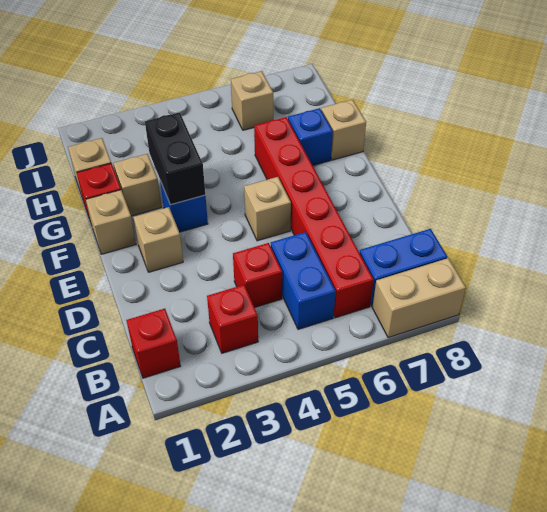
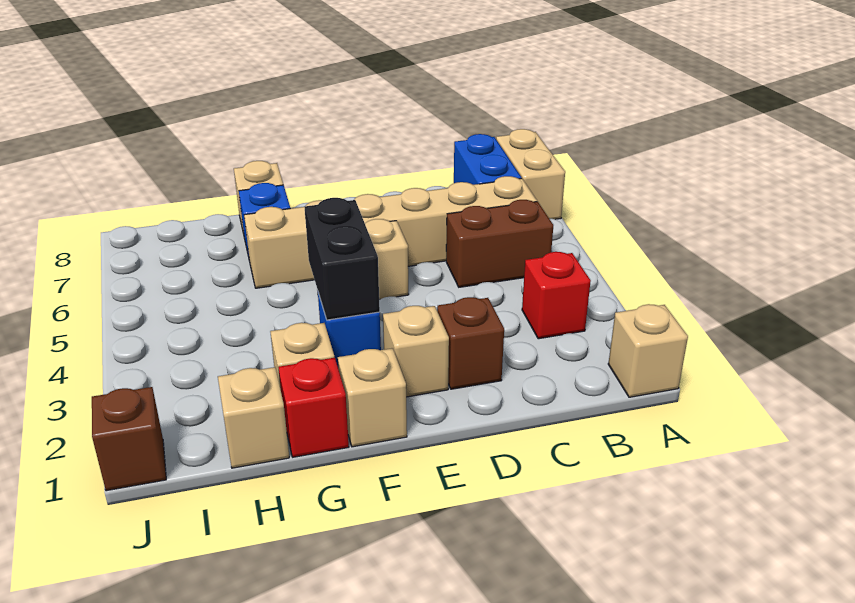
red 1x1 brick [126,309,181,378] -> none
blue 1x2 brick [271,232,336,329] -> brown 1x2 brick [446,200,553,287]
red 1x6 brick [254,117,374,318] -> tan 1x6 brick [244,176,537,288]
red 1x1 brick [233,243,282,308] -> none
none -> brown 1x1 brick [437,297,504,389]
black 1x2 brick [145,112,205,205] -> black 1x2 brick turned to [305,198,380,320]
tan 1x1 brick [231,71,273,130] -> tan 1x1 brick moved to [608,304,688,397]
none -> brown 1x1 brick [92,387,166,491]

